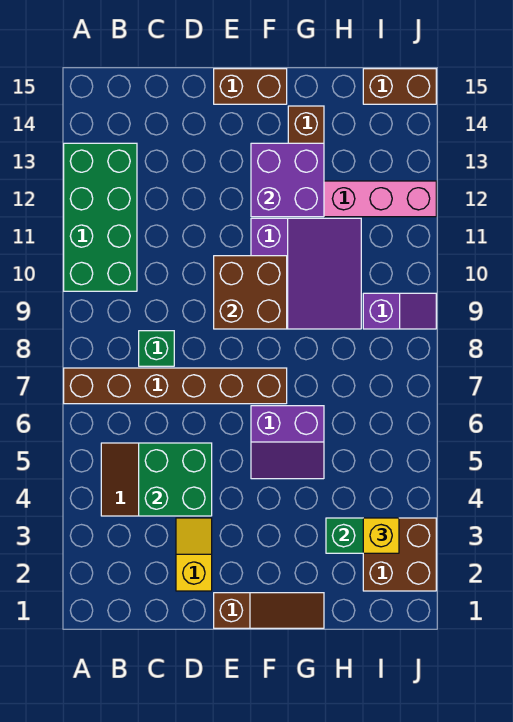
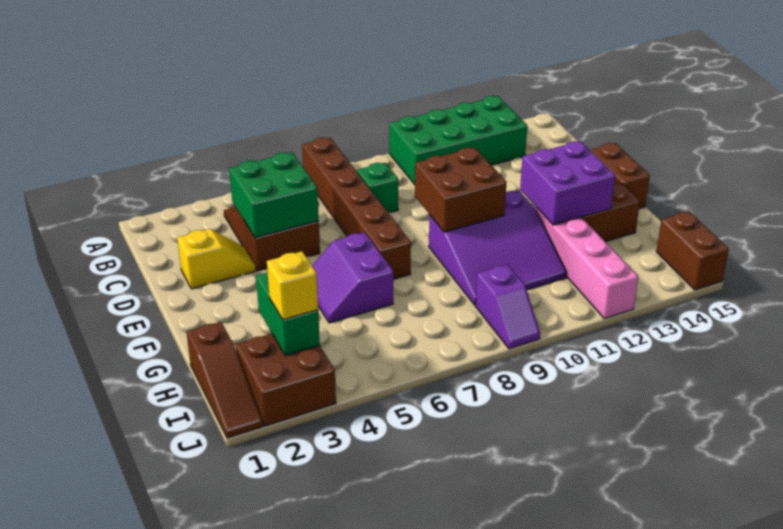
brown 1x3 slope [214,593,324,628] -> brown 1x3 slope moved to [186,322,263,438]

